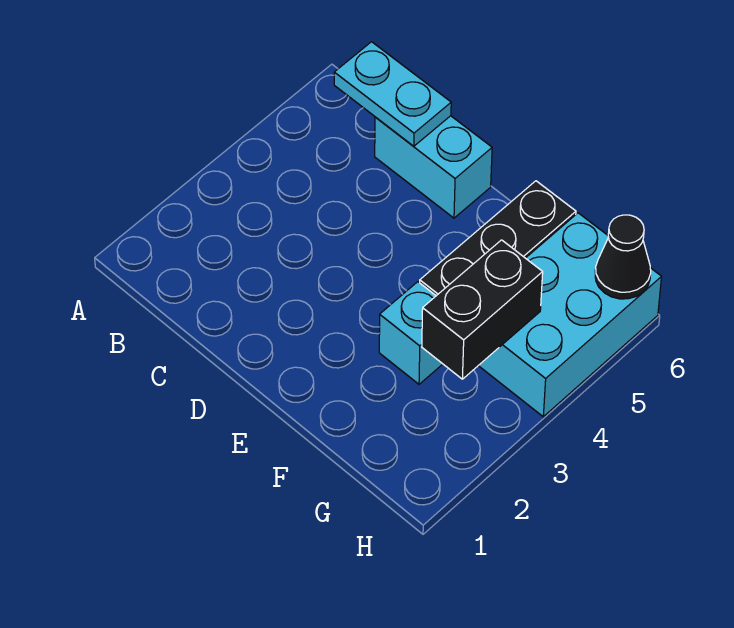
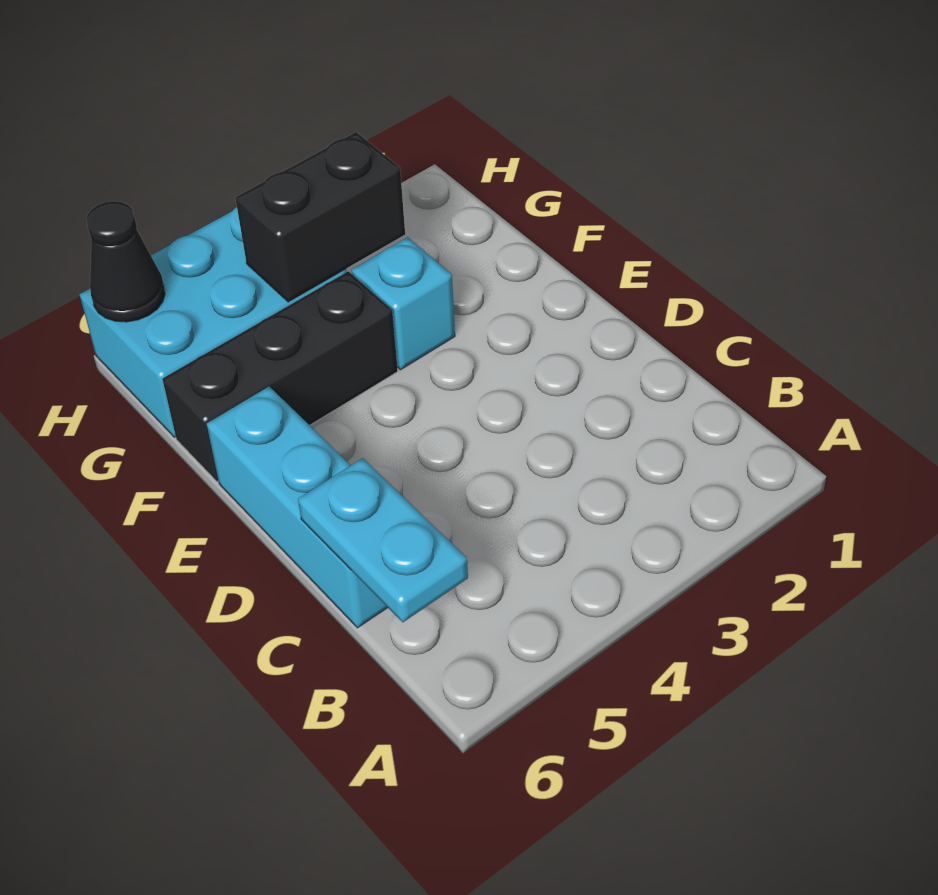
cyan 1x2 brick [375,116,492,218] -> cyan 1x3 brick [207,387,388,628]

